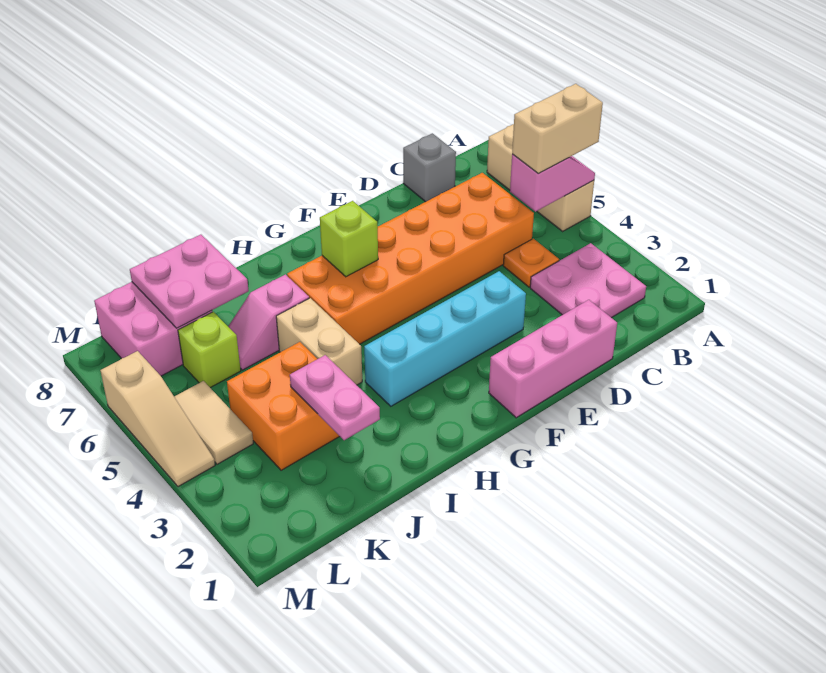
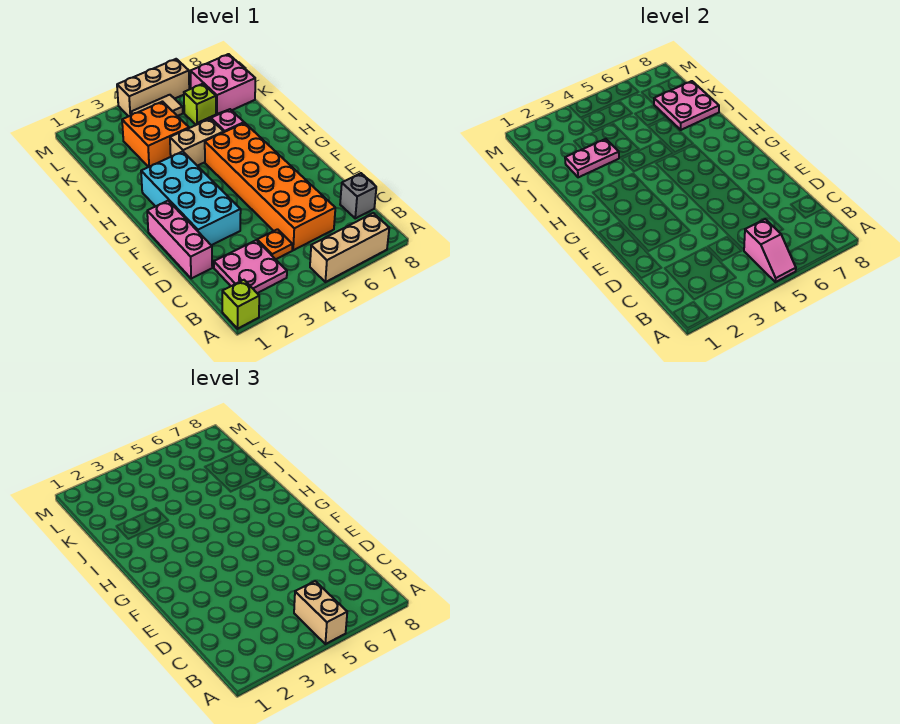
cyan 1x4 brick [364,271,526,406] -> cyan 2x4 brick [141,151,241,245]
lime 1x1 brick [320,201,378,277] -> lime 1x1 brick moved to [222,280,259,329]
tan 1x3 slope [100,351,215,487] -> tan 1x3 brick [117,59,189,116]

